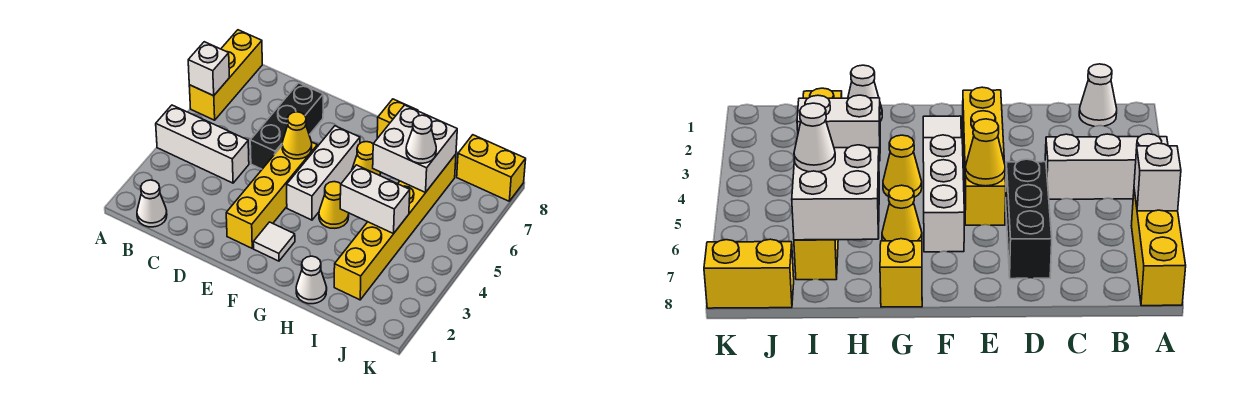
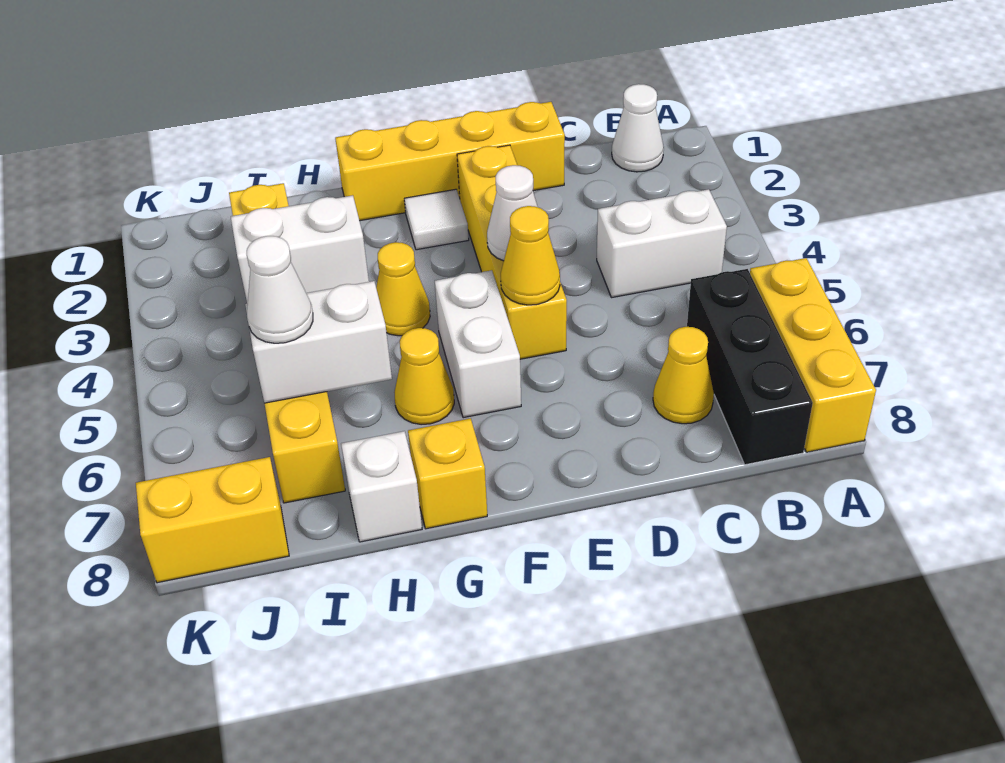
white 1x3 brick [156,105,249,183] -> white 1x2 brick [597,189,727,298]
white 1x1 brick [188,42,229,96] -> white 1x1 brick moved to [341,431,422,542]
none -> yellow 1x1 cone [653,327,714,424]
none -> yellow 1x4 brick [335,102,565,221]
black 1x3 brick [250,83,323,169] -> black 1x3 brick moved to [687,269,813,465]
white 1x3 brick [287,126,360,220] -> white 1x2 brick [435,270,521,418]
white 1x1 cone [296,256,327,304] -> white 1x1 cone moved to [487,165,537,261]
white 2x2 brick [373,105,457,192] -> white 1x2 brick [245,281,392,403]

